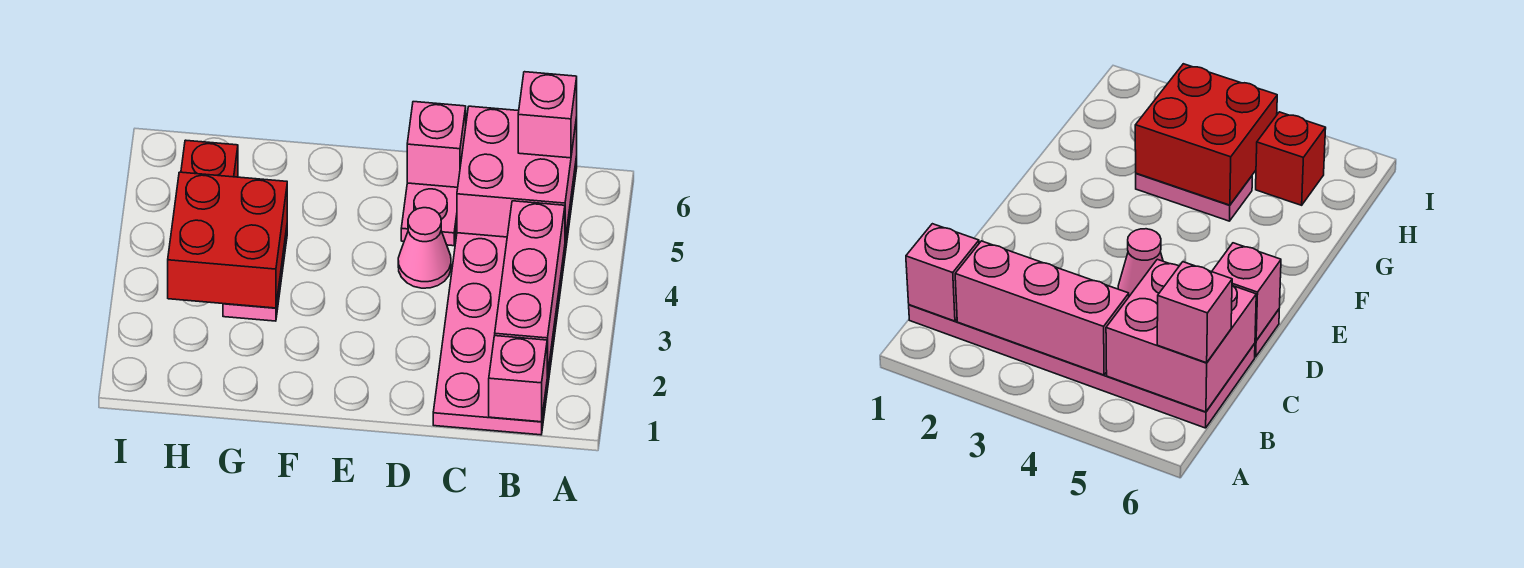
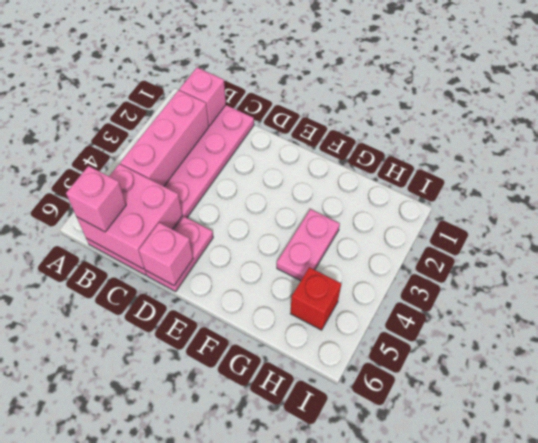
pink 1x1 cone [398,208,451,288] -> none
red 2x2 brick [168,172,287,308] -> none

